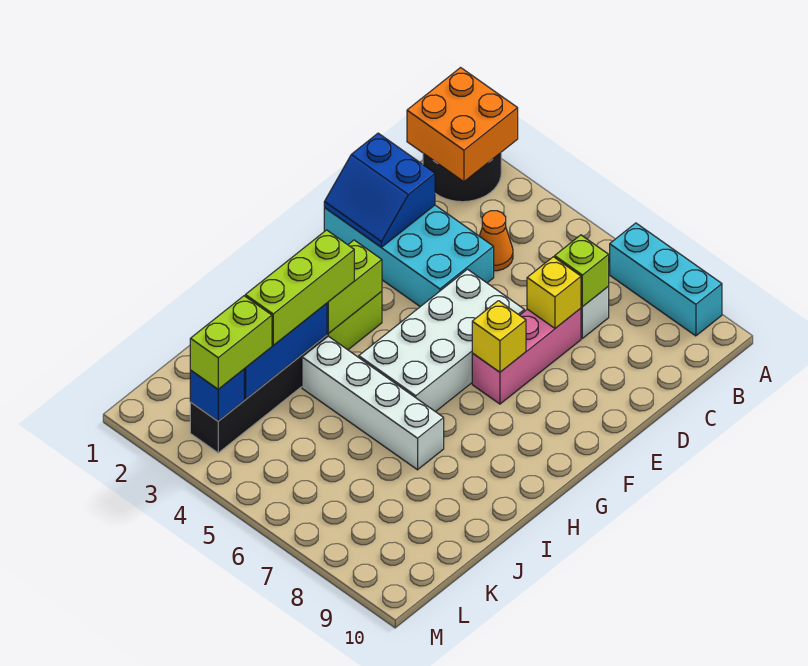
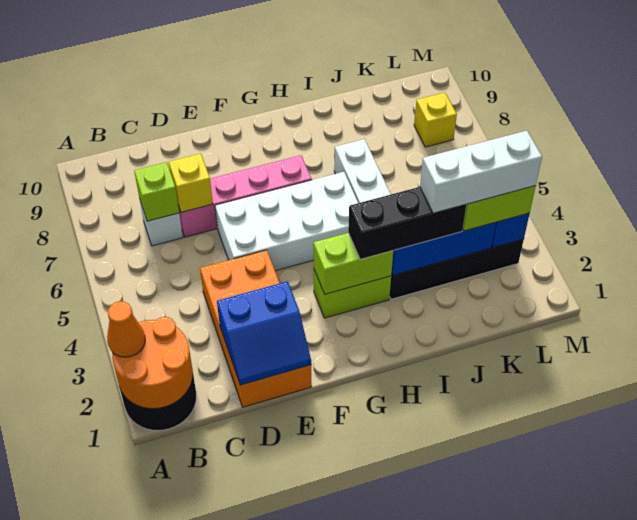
orange 2x2 brick [407,68,518,182] -> orange 2x2 round brick [112,317,193,409]
cyan 1x3 brick [610,223,722,336] -> none
orange 1x1 cone [480,211,513,271] -> orange 1x1 cone moved to [107,301,145,357]
cyan 2x4 brick [324,205,494,307] -> orange 2x4 brick [200,250,311,407]
blue 2x2 slope [324,133,435,247] -> blue 2x2 slope turned to [217,281,311,385]
pink 1x3 brick [472,308,581,404] -> pink 1x4 brick [178,155,312,237]
yellow 1x1 brick [472,301,526,372] -> yellow 1x1 brick moved to [414,92,457,147]
lime 1x3 brick [245,230,354,345] -> black 1x3 brick [348,187,466,260]
none -> white 1x3 brick [420,131,542,213]

